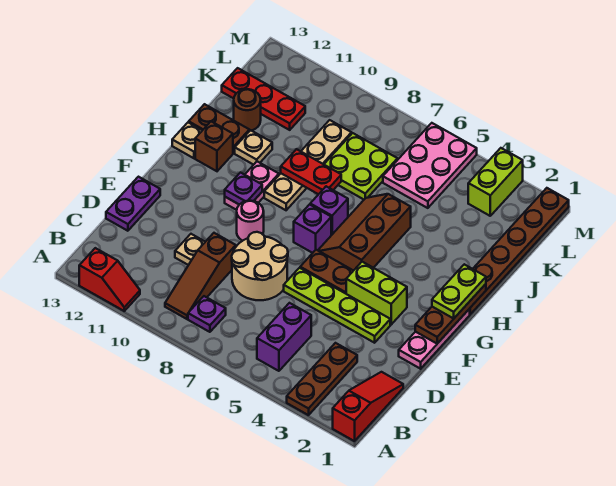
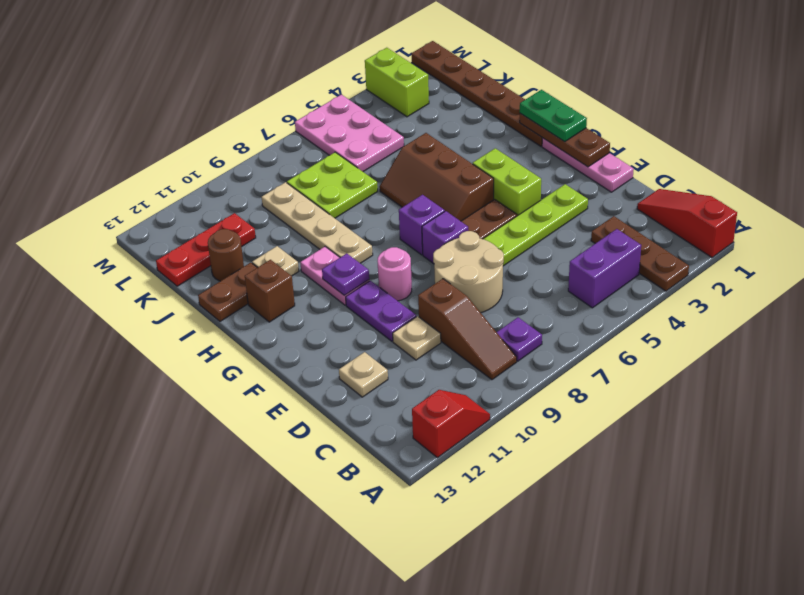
purple 1x2 brick [257,303,311,371] -> purple 1x2 brick turned to [568,229,641,308]
purple 1x2 plate [106,177,160,231] -> purple 1x2 plate moved to [346,281,416,341]
lime 1x2 brick [346,262,407,325] -> lime 1x2 brick turned to [473,148,541,216]
lime 1x2 plate [432,264,486,318] -> green 1x2 plate [520,90,587,142]
purple 1x1 brick [310,186,348,235] -> purple 1x1 brick moved to [422,211,468,264]
tan 1x1 plate [172,122,202,158] -> tan 1x1 plate moved to [339,352,388,397]
red 1x2 plate [281,149,341,194] -> none

